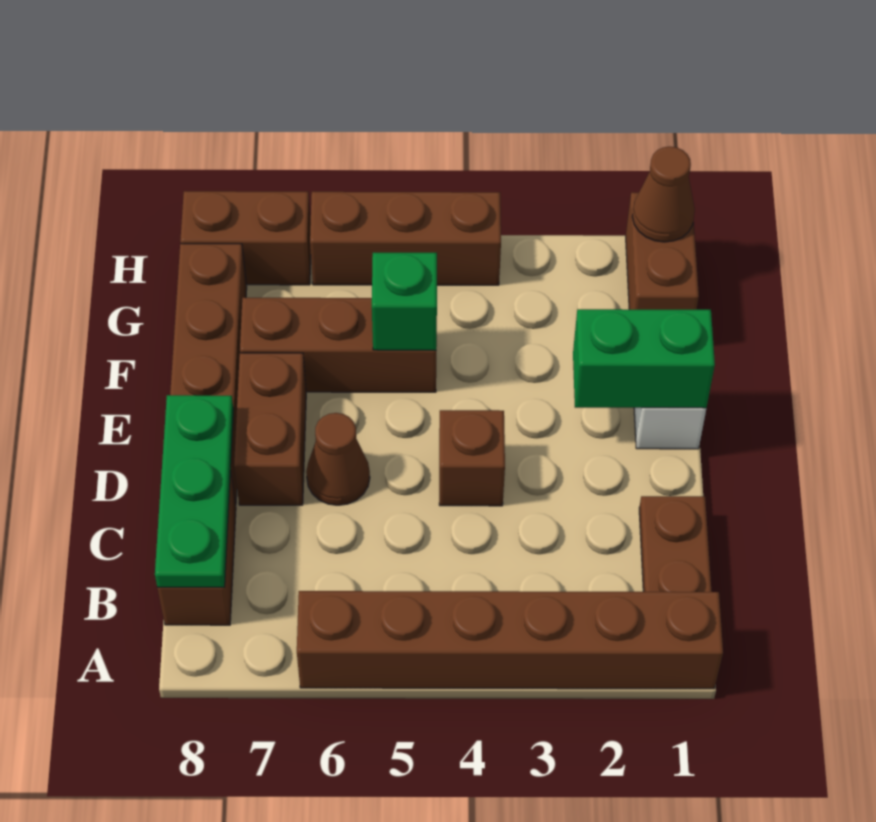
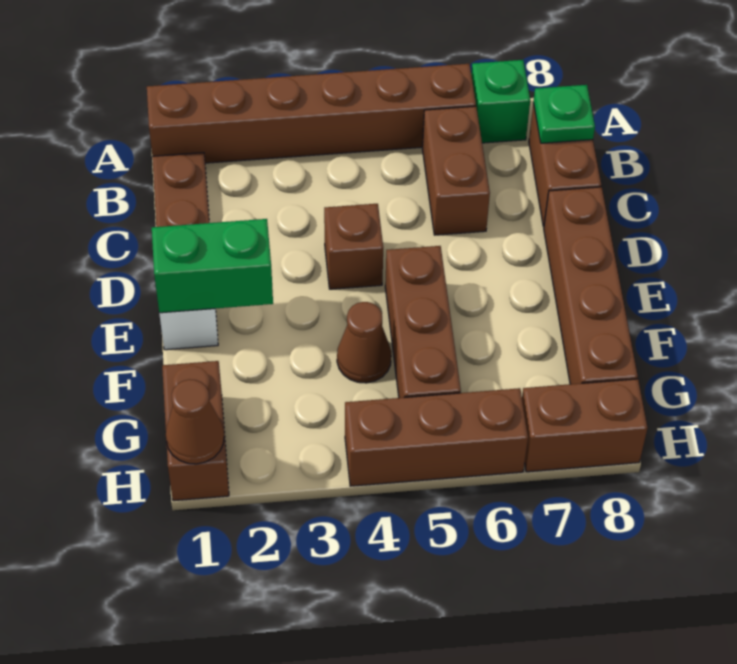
green 1x3 plate [155,395,234,587] -> green 1x1 plate [533,85,595,143]
brown 1x1 cone [306,413,370,505] -> brown 1x1 cone moved to [337,302,391,383]
brown 1x2 brick [234,353,306,505] -> brown 1x2 brick moved to [422,106,490,235]
brown 1x3 brick [240,298,436,392] -> brown 1x3 brick turned to [385,246,461,398]
green 1x1 brick [372,253,437,350] -> green 1x1 brick moved to [471,60,530,143]

